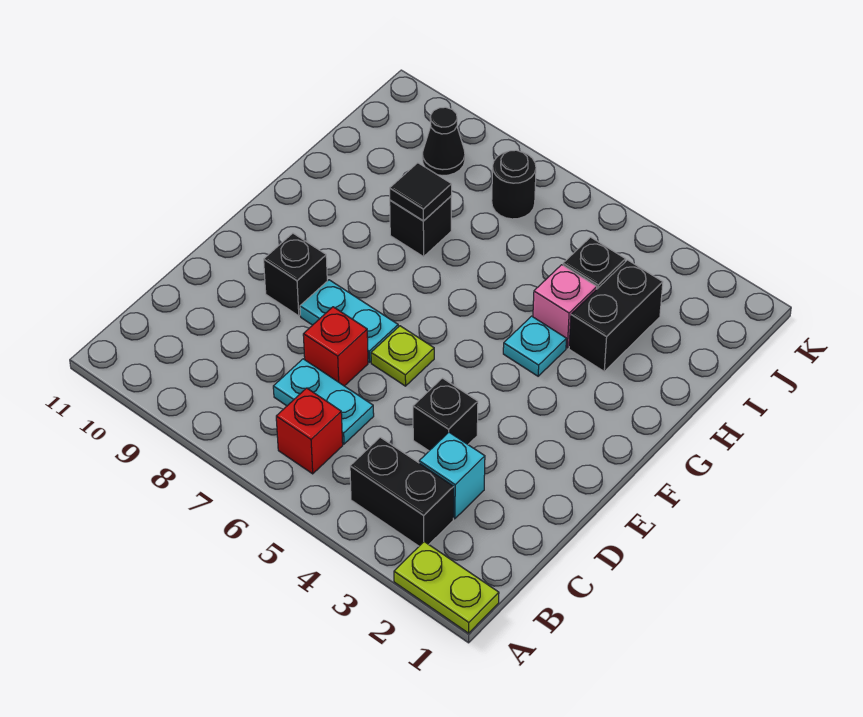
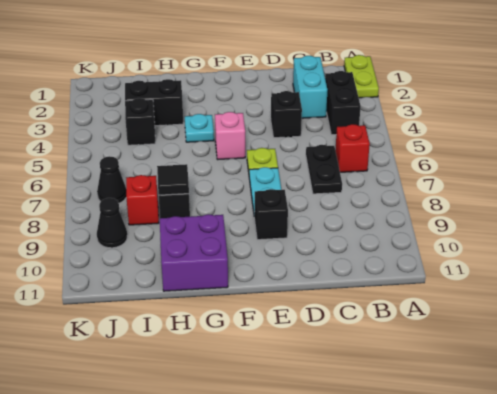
cyan 1x1 brick [419,432,485,519] -> cyan 1x2 brick [293,56,327,118]
cyan 1x2 plate [273,359,374,444] -> black 1x2 plate [306,145,342,194]
red 1x1 brick [303,307,368,386] -> red 1x1 brick moved to [126,175,159,225]
none -> purple 2x2 brick [160,214,228,291]
pink 1x1 brick [533,265,597,348] -> pink 1x1 brick moved to [215,112,245,160]
black 1x1 round brick [492,150,536,219] -> black 1x1 cone [97,156,126,203]

